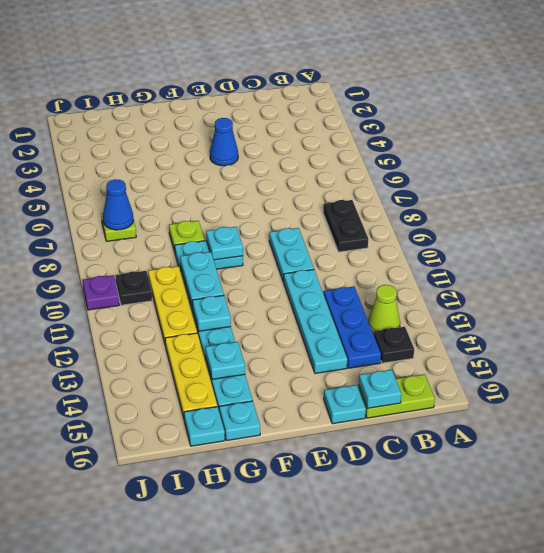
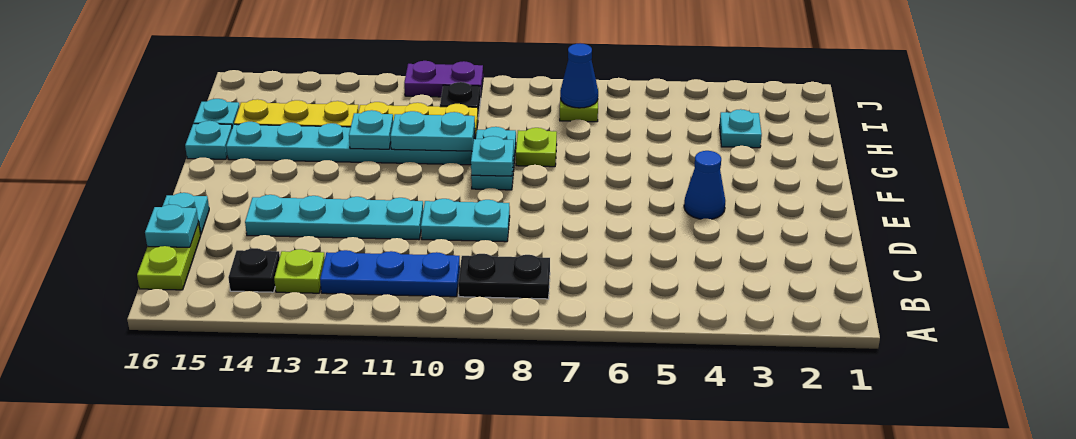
lime 1x1 cone [368,285,400,334] -> lime 1x1 plate [274,249,325,293]
blue 1x3 plate [324,287,381,368] -> blue 1x3 plate moved to [320,250,460,297]
cyan 1x1 plate [205,342,245,379] -> cyan 1x1 plate moved to [720,109,762,148]
purple 1x1 plate [83,275,119,310] -> purple 1x2 plate [404,61,483,97]

